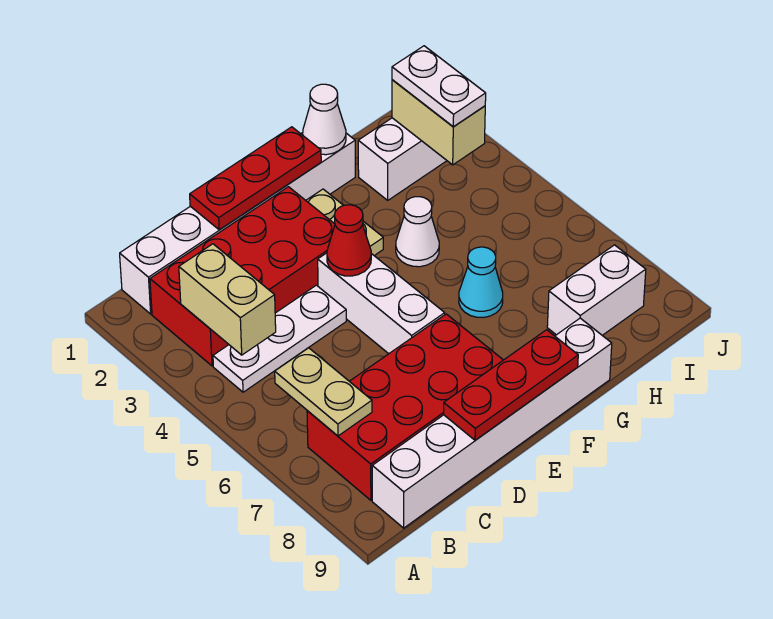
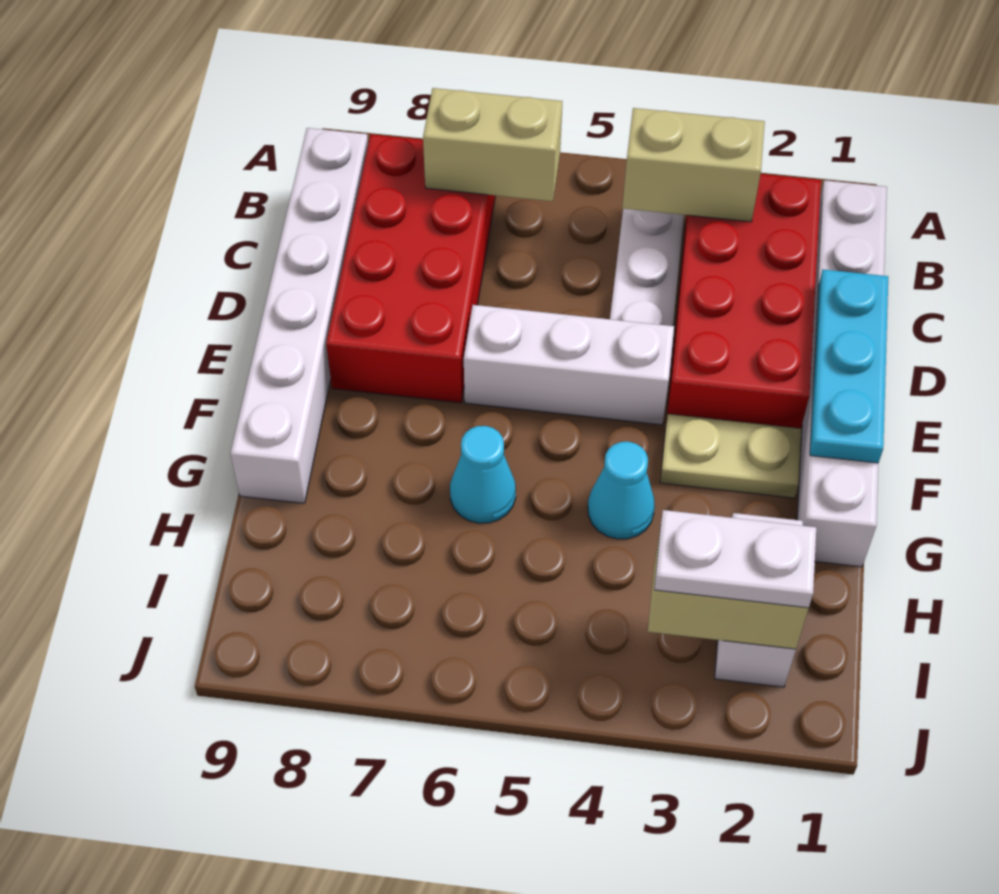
tan 1x2 plate [275,348,372,436] -> tan 1x2 brick [423,88,563,201]
red 1x3 plate [190,127,321,230] -> cyan 1x3 plate [810,269,888,463]
red 1x3 plate [444,330,578,440] -> none
red 1x1 cone [327,205,371,276] -> none
white 1x1 cone [303,84,346,155] -> none
white 1x1 cone [396,197,439,267] -> cyan 1x1 cone [588,442,655,539]
white 1x2 brick [547,245,646,335] -> none

